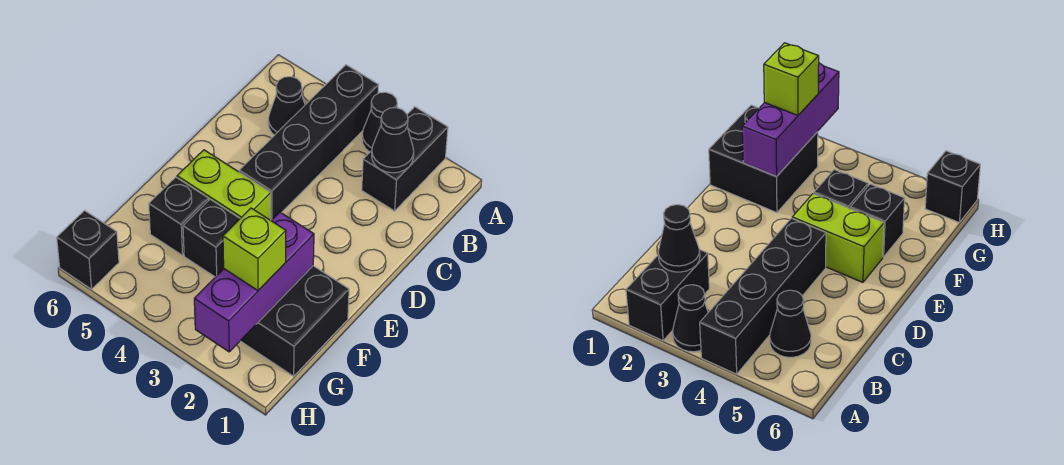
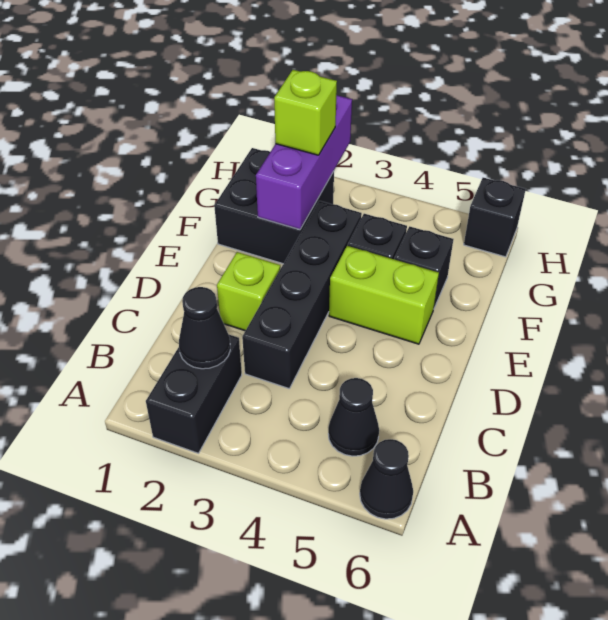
black 1x1 cone [362,92,397,152] -> black 1x1 cone moved to [360,439,413,519]
black 1x4 brick [239,65,378,220] -> black 1x4 brick moved to [242,201,362,389]
none -> lime 1x1 brick [217,252,280,331]

